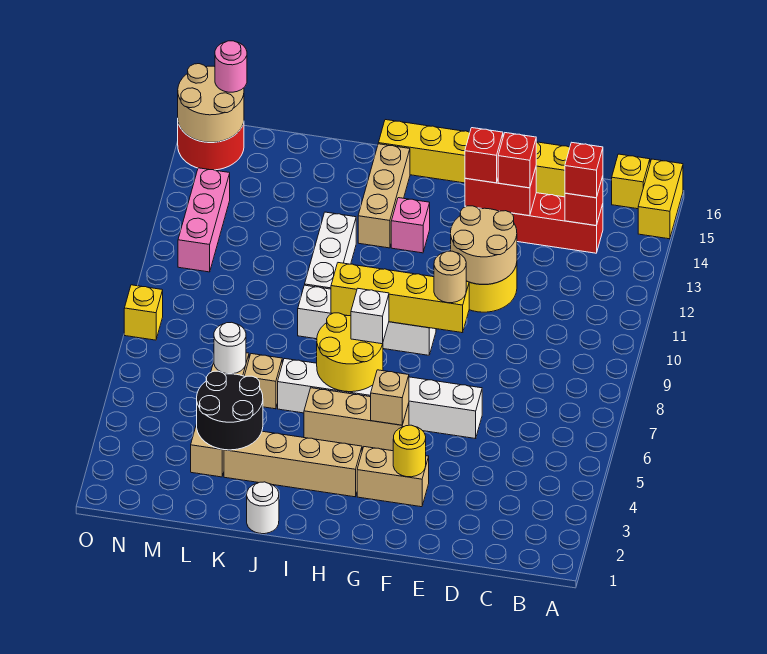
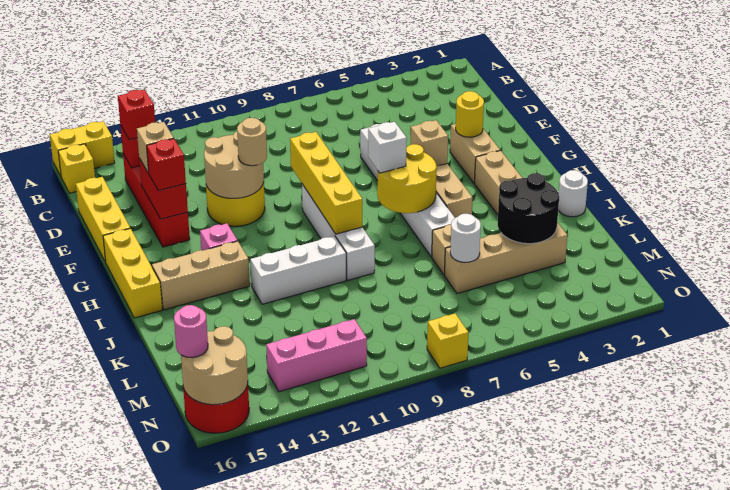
red 1x1 brick [498,133,536,188] -> tan 1x1 brick [137,122,174,173]
tan 1x1 round brick [434,251,467,303] -> tan 1x1 round brick moved to [237,118,267,166]

